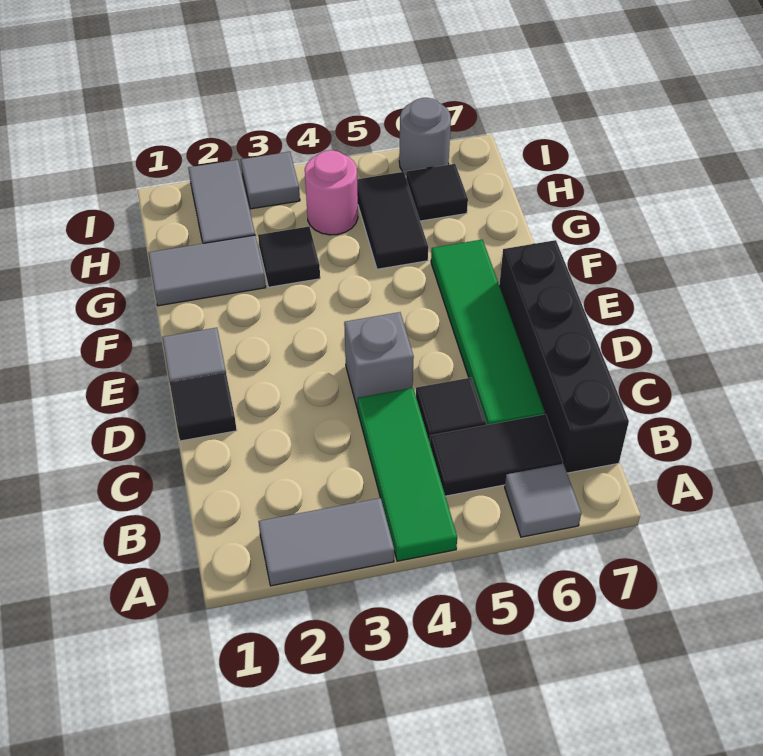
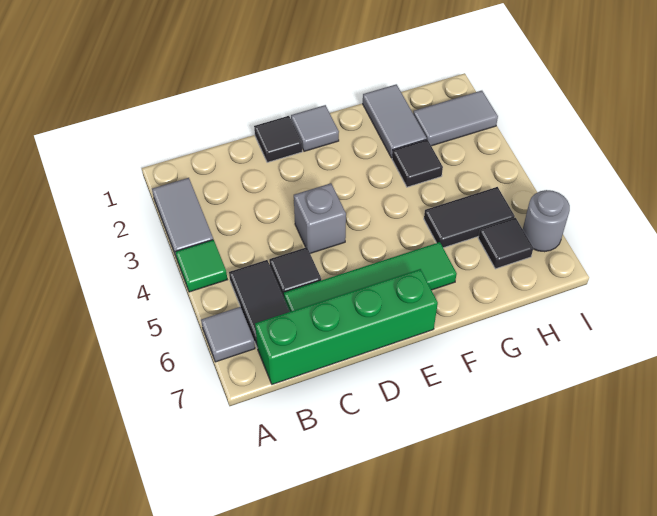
green 1x3 tile [358,388,457,561] -> green 1x1 tile [176,240,227,292]
black 1x4 brick [499,240,629,473] -> green 1x4 brick [255,269,438,384]
pink 1x1 round brick [305,150,358,235] -> none
grey 1x1 tile [241,152,300,209] -> none

